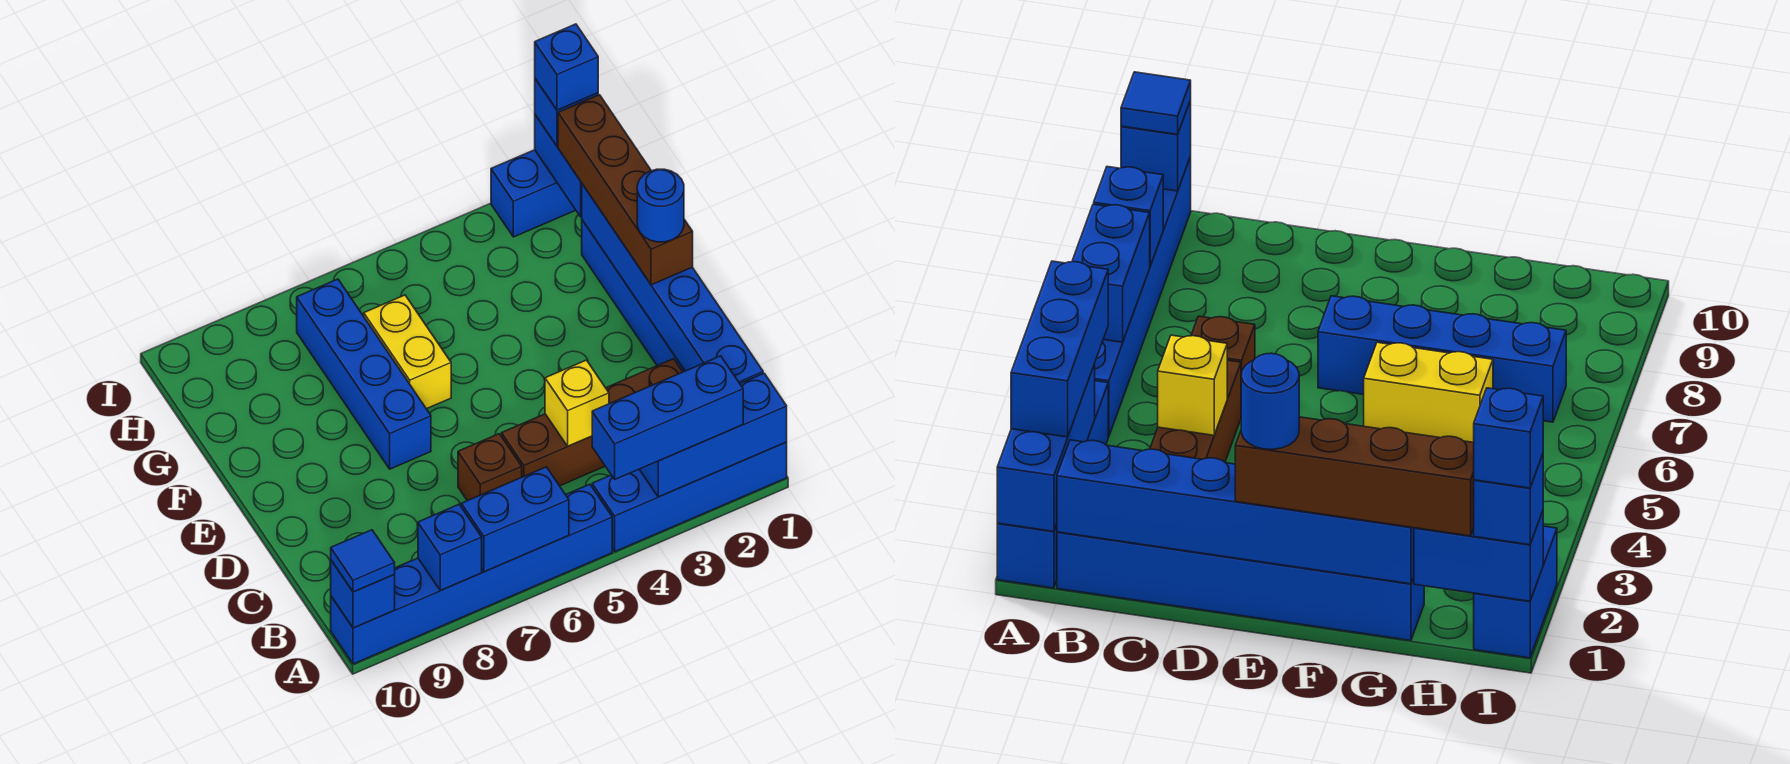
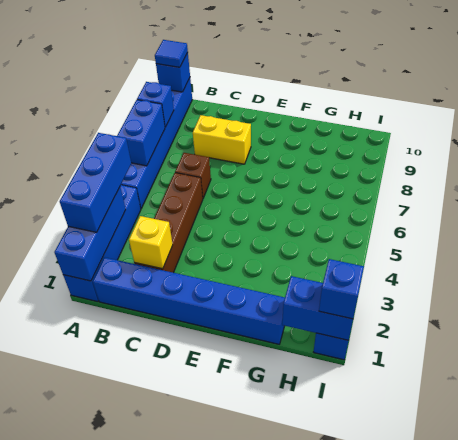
blue 1x6 brick [582,184,763,383] -> none
yellow 1x1 brick [545,360,609,446] -> yellow 1x1 brick moved to [129,216,173,269]
brown 1x4 brick [558,95,693,285] -> none
blue 1x1 round brick [637,169,684,242] -> none
blue 1x4 brick [297,279,431,469] -> none
yellow 1x2 brick [364,295,451,409] -> yellow 1x2 brick moved to [193,115,251,164]
blue 1x1 brick [535,24,598,110] -> none

